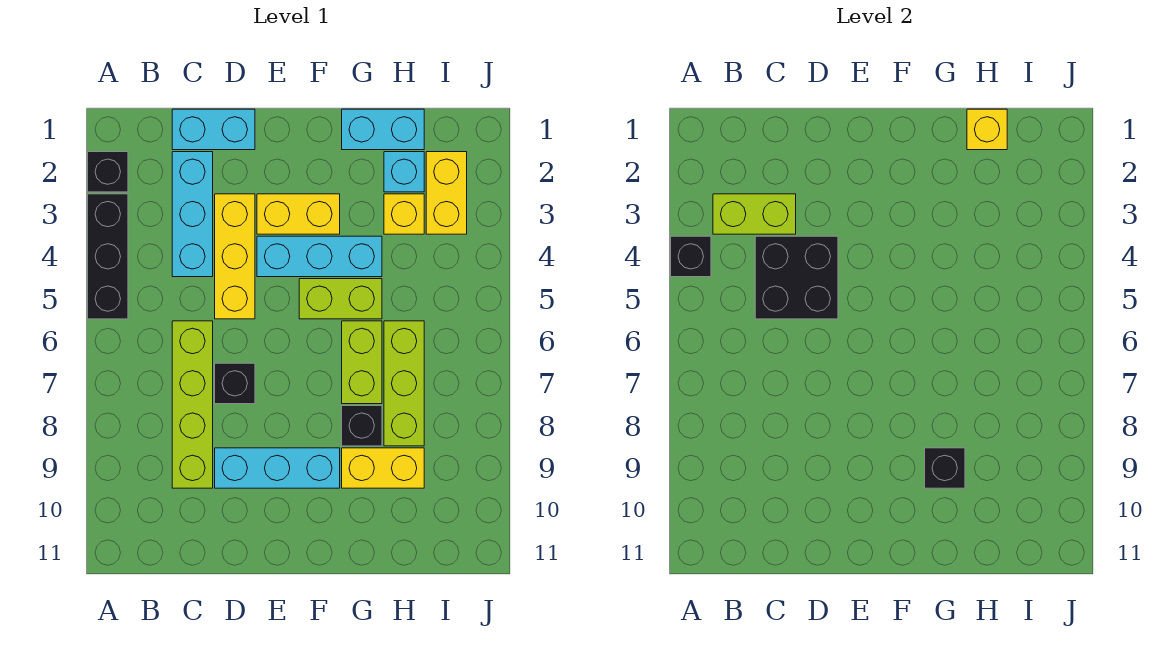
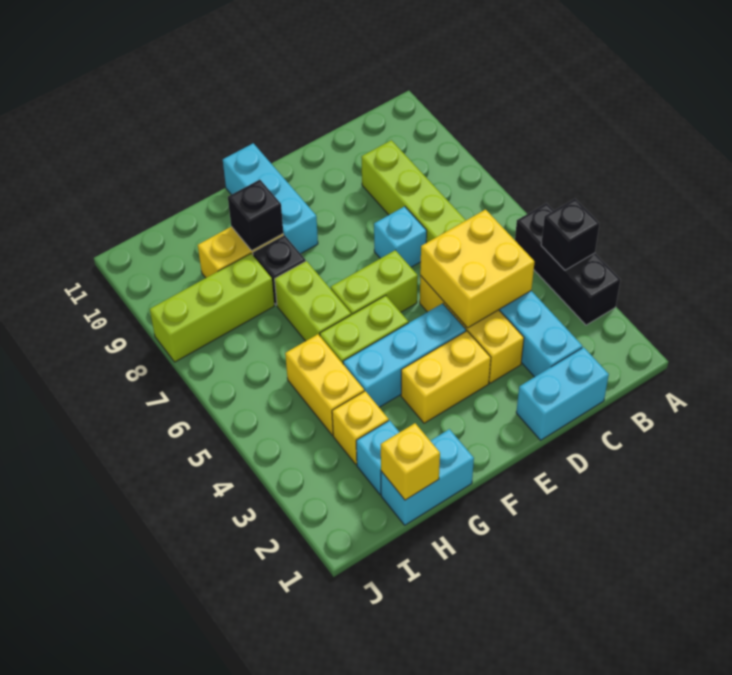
black 1x1 brick [88,152,128,192] -> none
lime 1x2 brick [713,194,796,234] -> lime 1x2 brick moved to [331,250,418,315]
black 2x2 brick [755,236,838,319] -> yellow 2x2 brick [420,210,534,328]
black 1x1 brick [215,363,255,404] -> cyan 1x1 brick [374,206,427,267]
cyan 1x3 brick [215,448,340,488] -> cyan 1x3 brick turned to [223,143,318,254]
lime 1x3 brick [384,321,424,446] -> lime 1x3 brick turned to [150,254,274,362]
yellow 1x2 brick [426,152,467,234] -> yellow 1x2 brick moved to [285,334,364,435]

